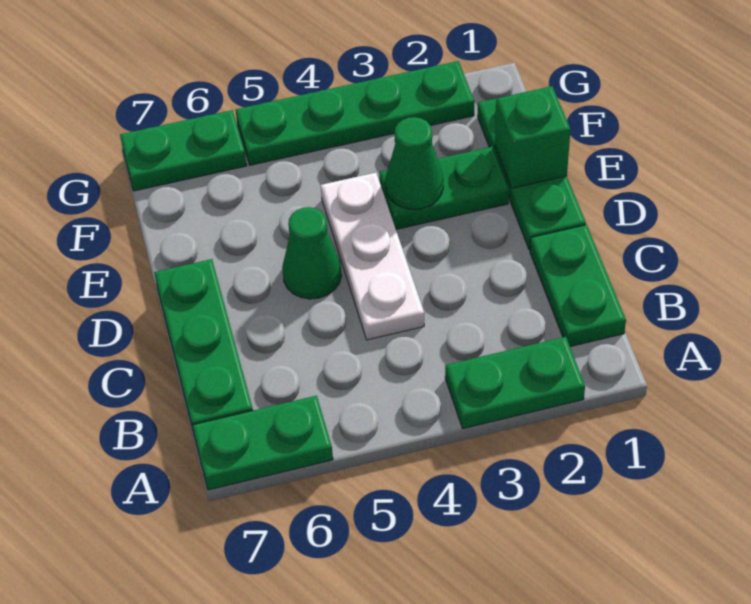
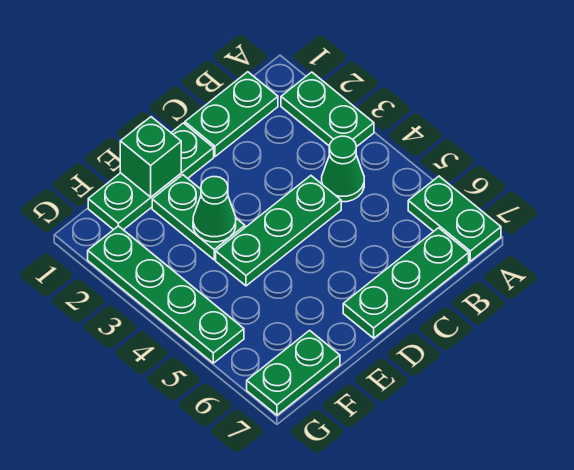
white 1x3 plate [321,173,424,340] -> green 1x3 plate [216,176,341,286]
green 1x1 cone [282,207,341,299] -> green 1x1 cone moved to [322,136,364,202]
green 1x2 plate [120,110,247,191] -> green 1x2 plate turned to [247,330,340,415]

